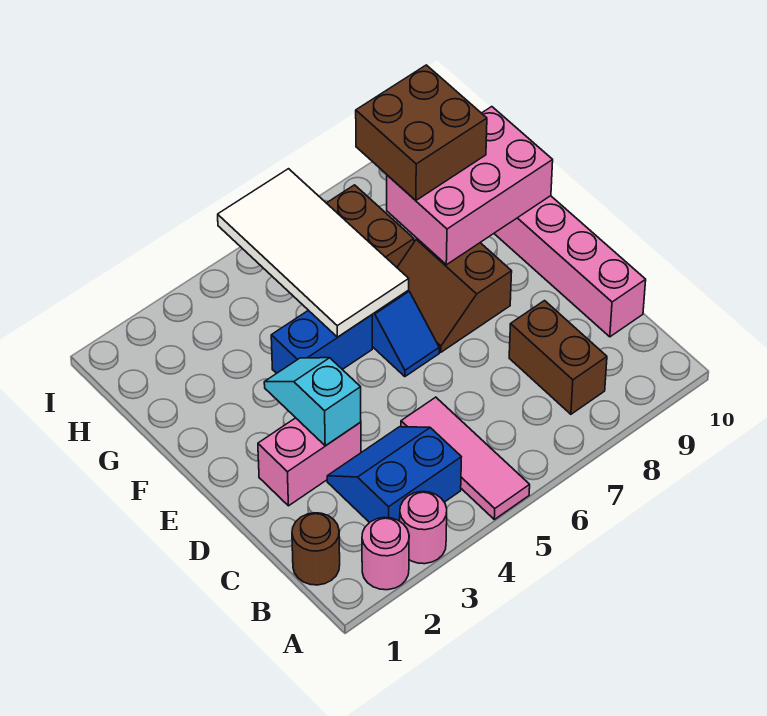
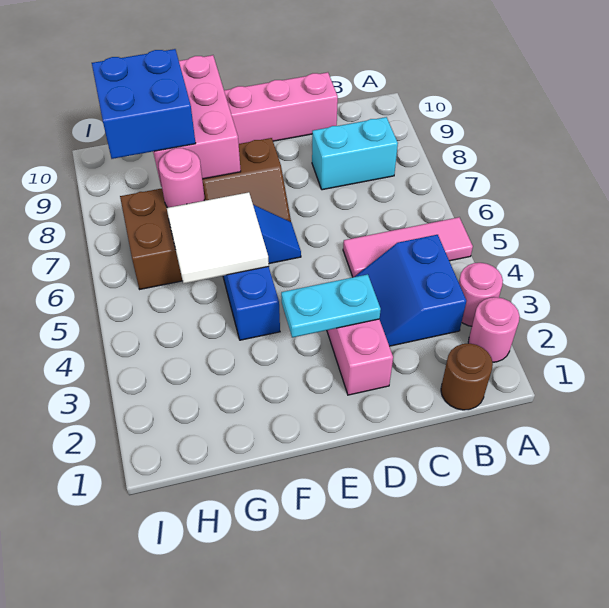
brown 1x2 brick [509,301,607,414] -> cyan 1x2 brick [312,117,398,190]
cyan 1x2 slope [264,358,361,446] -> cyan 1x2 plate [281,274,381,338]
white 2x4 tile [218,169,409,337] -> white 2x2 tile [167,192,269,283]
none -> pink 1x1 round brick [159,148,204,208]
brown 2x2 brick [356,65,487,200] -> blue 2x2 brick [92,49,196,159]

